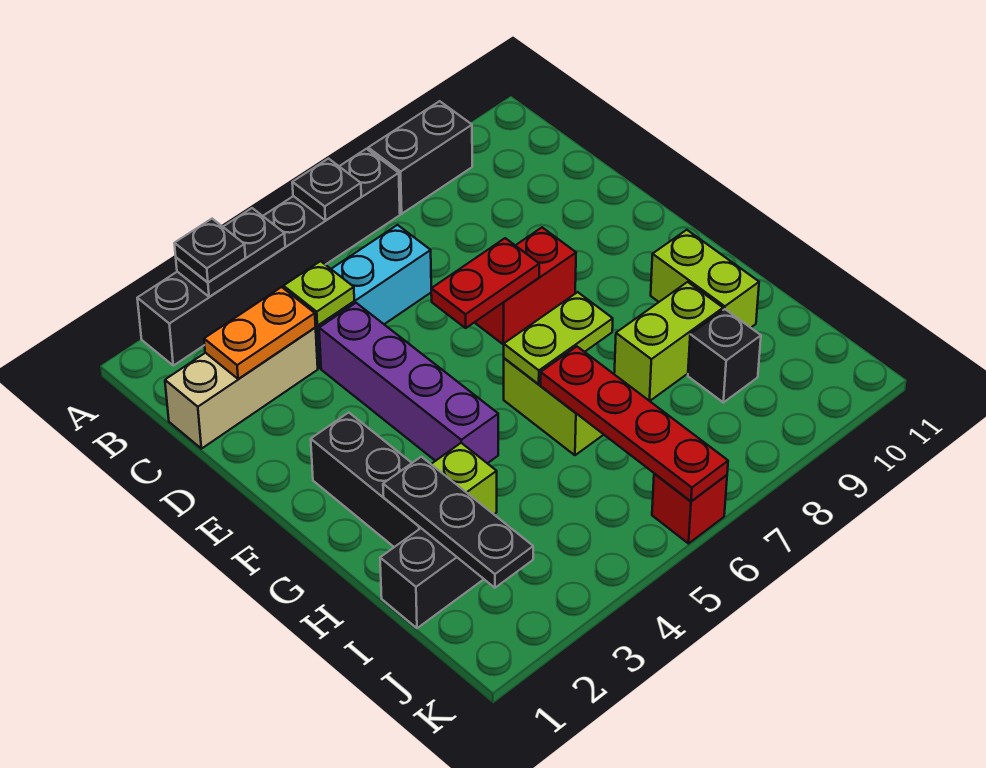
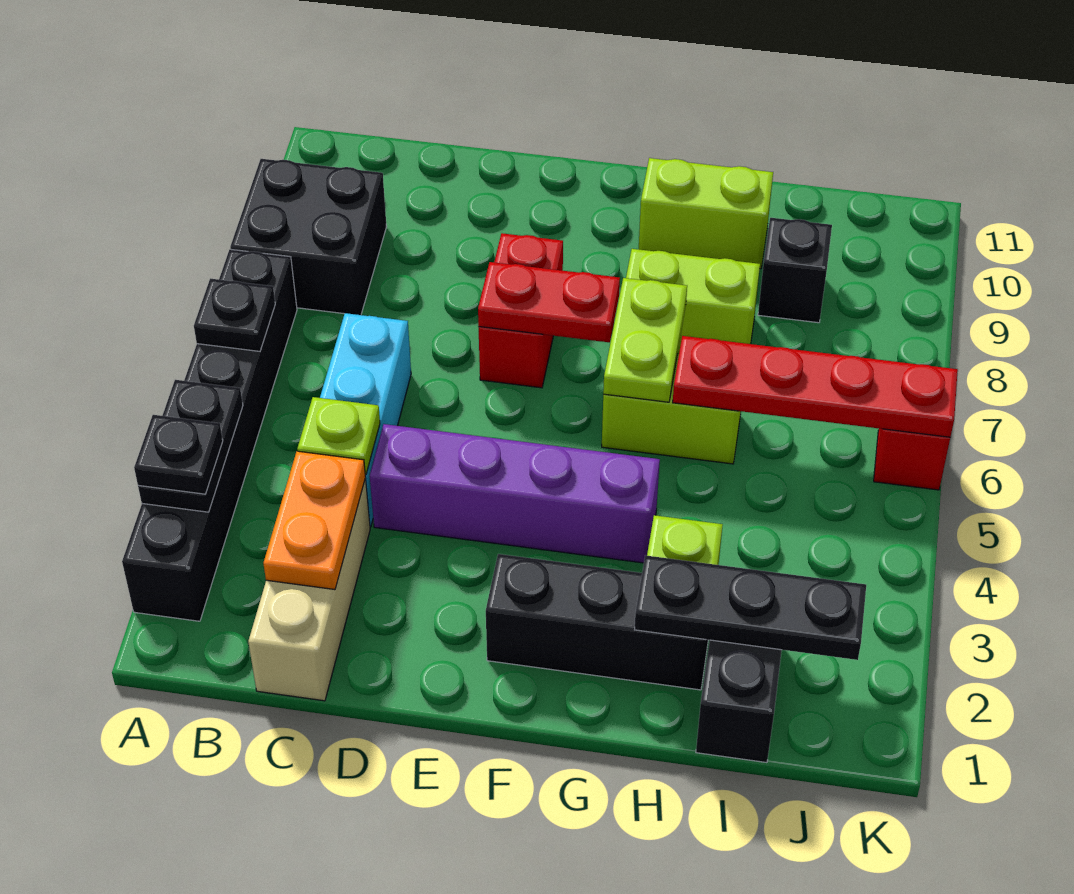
black 1x2 brick [368,101,472,214] -> black 2x2 brick [230,159,387,315]
red 1x2 plate [431,238,539,328] -> red 1x2 plate turned to [478,262,620,342]
lime 1x2 brick [614,282,723,401] -> lime 1x2 brick turned to [626,249,760,354]

